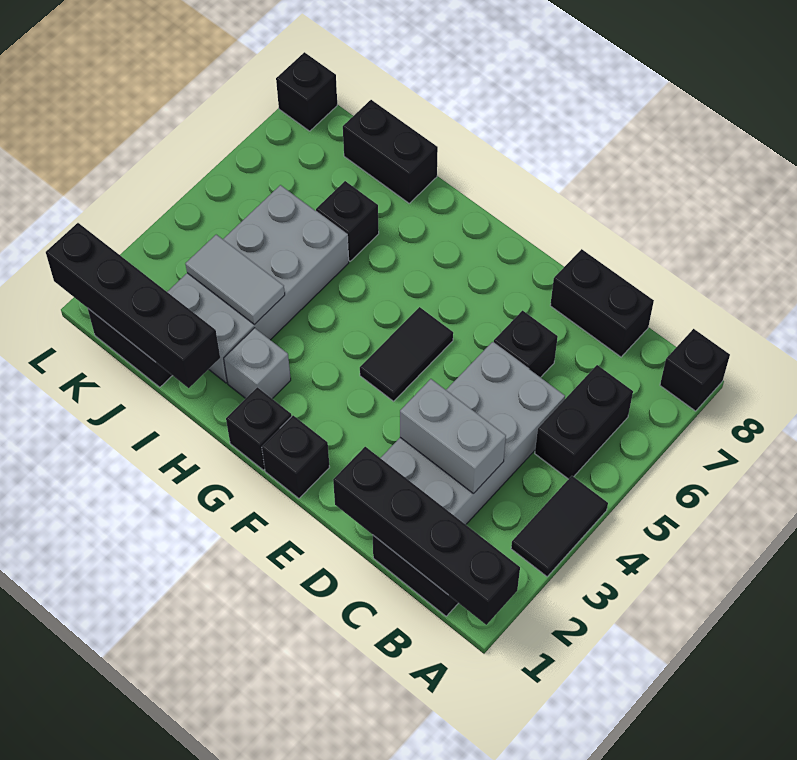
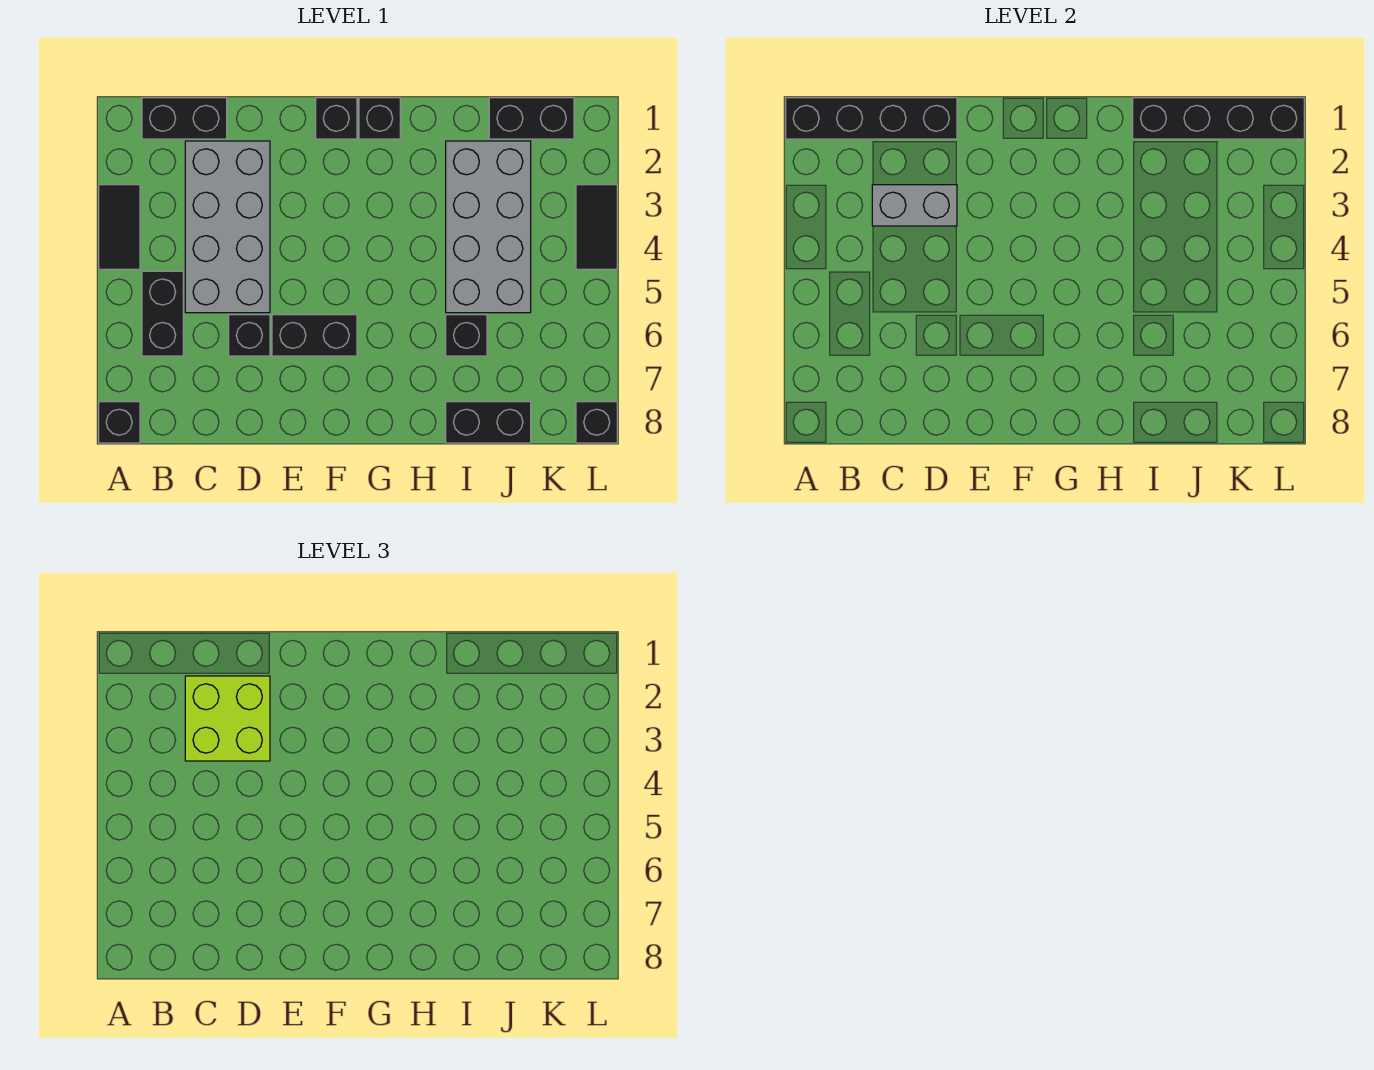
none -> lime 2x2 brick [185,676,270,761]
black 1x2 brick [550,249,654,357] -> black 1x2 brick moved to [272,315,357,356]
black 1x2 tile [360,307,453,401] -> black 1x2 tile moved to [576,185,617,269]
grey 1x1 brick [224,328,291,399] -> none
grey 1x2 tile [185,235,285,325] -> none

